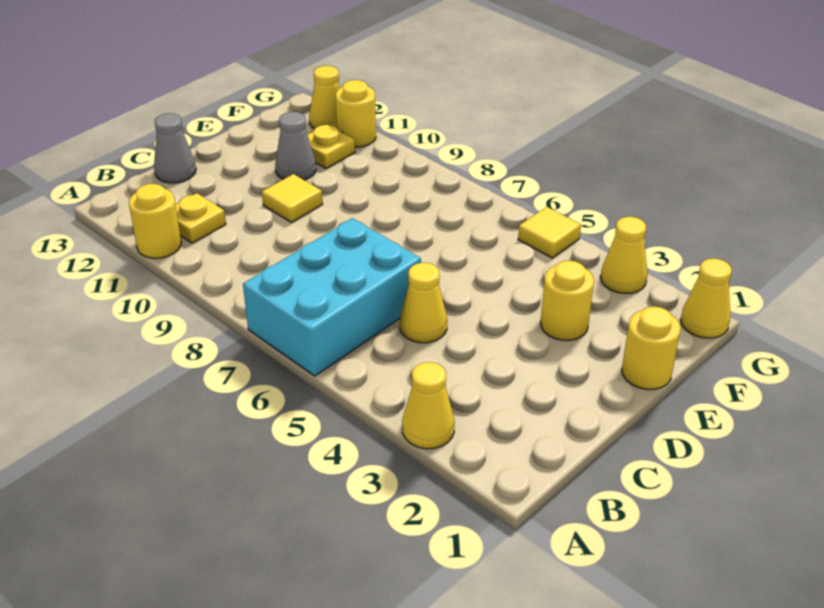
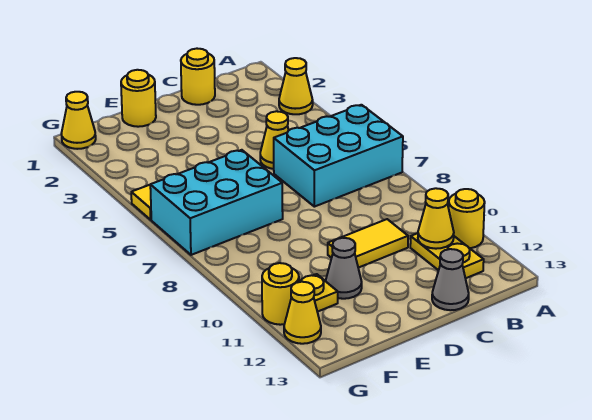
yellow 1x1 plate [175,193,226,243] -> yellow 1x2 plate [410,233,484,278]
yellow 1x1 tile [262,174,323,222] -> yellow 1x2 tile [328,219,408,268]
yellow 1x1 round brick [541,261,594,340] -> yellow 1x1 round brick moved to [181,49,215,105]
none -> cyan 2x3 brick [150,150,283,255]
yellow 1x1 cone [601,217,648,293] -> yellow 1x1 cone moved to [418,188,454,249]

